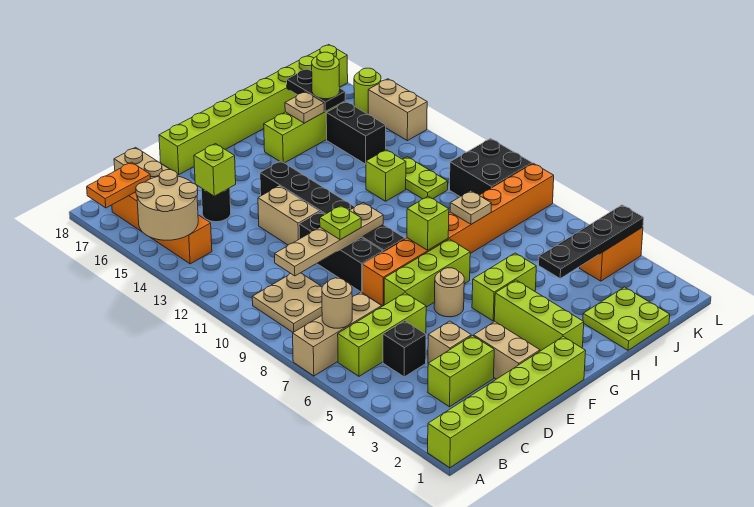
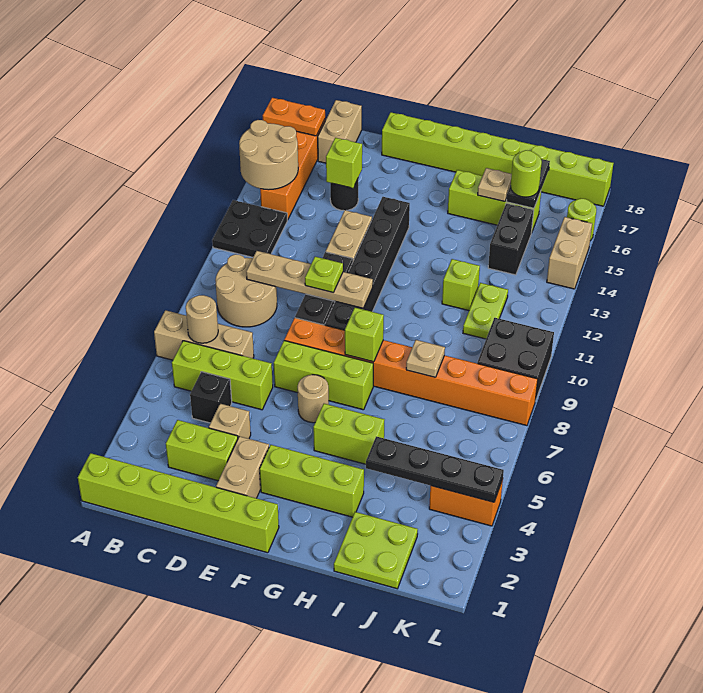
none -> black 2x2 plate [212,200,287,257]
tan 2x2 plate [252,273,322,332] -> tan 2x2 round brick [215,254,277,327]
lime 1x3 brick [494,280,584,351] -> lime 1x3 brick turned to [260,445,364,517]

